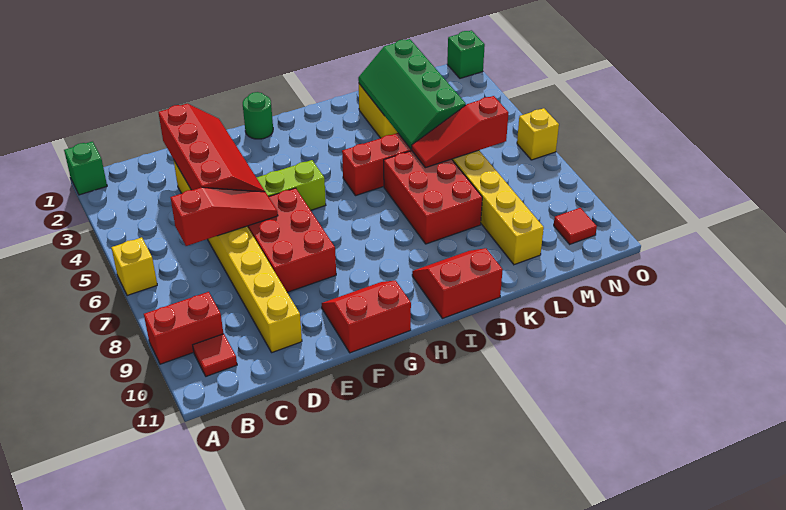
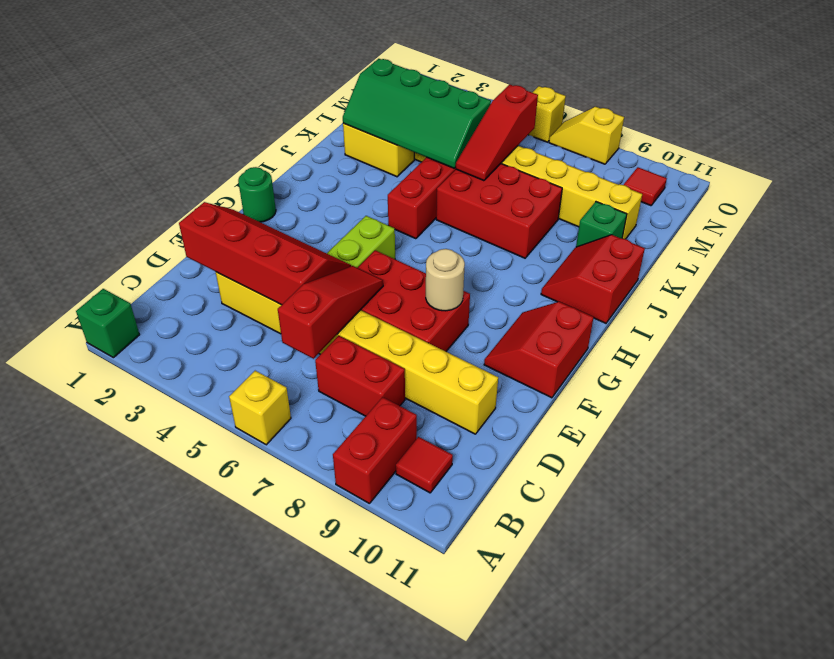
none -> red 1x2 brick [315,336,405,416]
none -> tan 1x1 round brick [426,249,465,311]
green 1x1 brick [447,30,485,78] -> green 1x1 brick moved to [576,202,627,247]
none -> yellow 1x2 slope [549,107,624,164]

